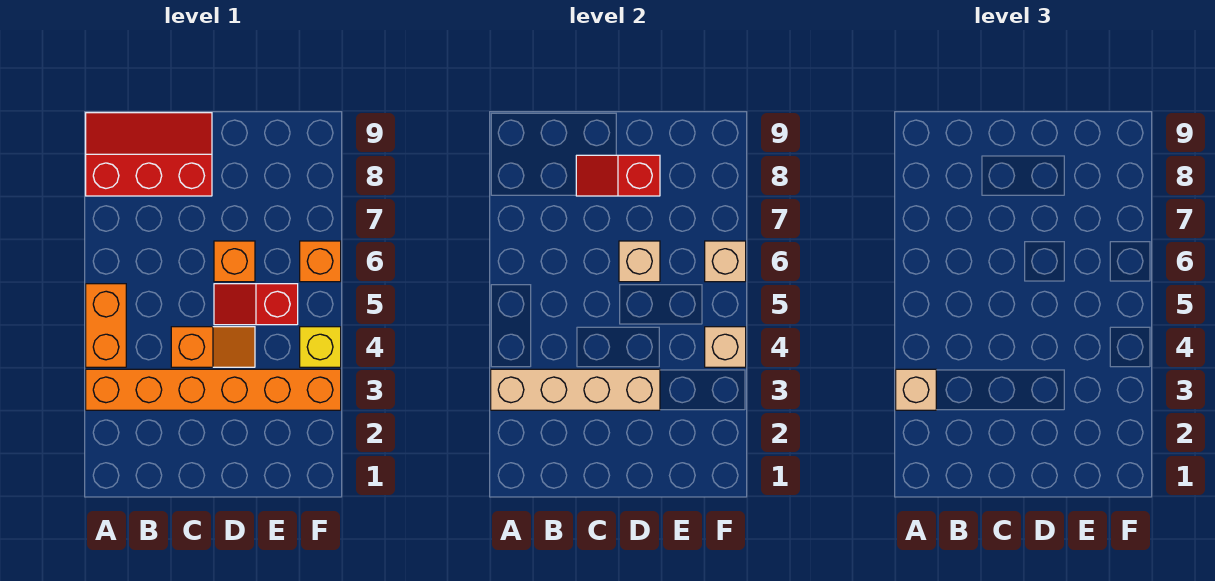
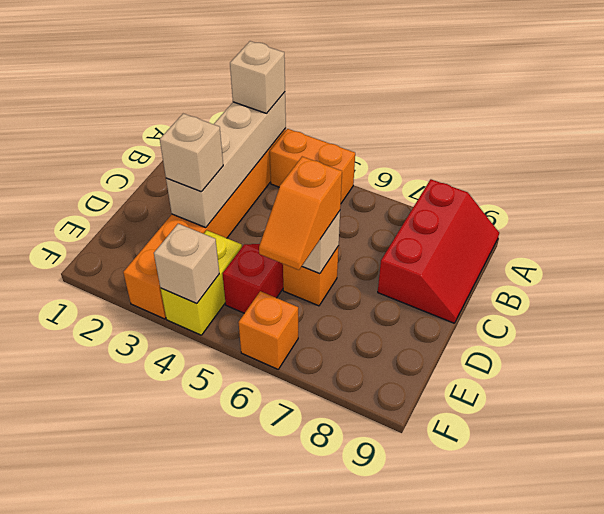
orange 1x2 slope [171,327,255,367] -> orange 1x2 slope moved to [259,157,342,270]
red 1x2 slope [576,155,660,196] -> none
yellow 1x1 brick [300,327,341,367] -> yellow 1x2 brick [161,230,242,335]
tan 1x1 brick [705,241,746,282] -> tan 1x1 brick moved to [160,114,223,192]

